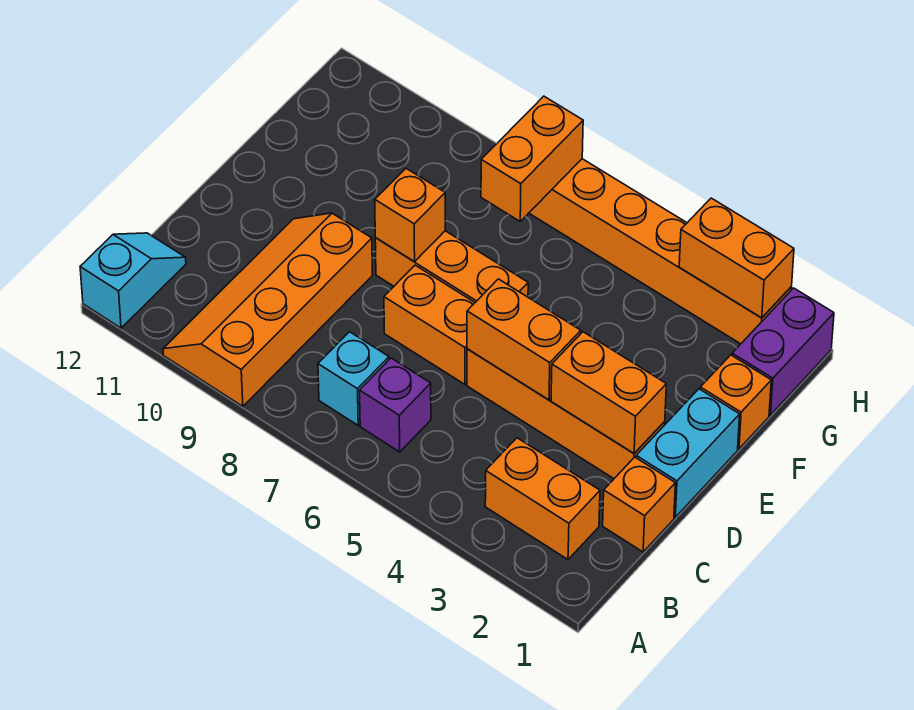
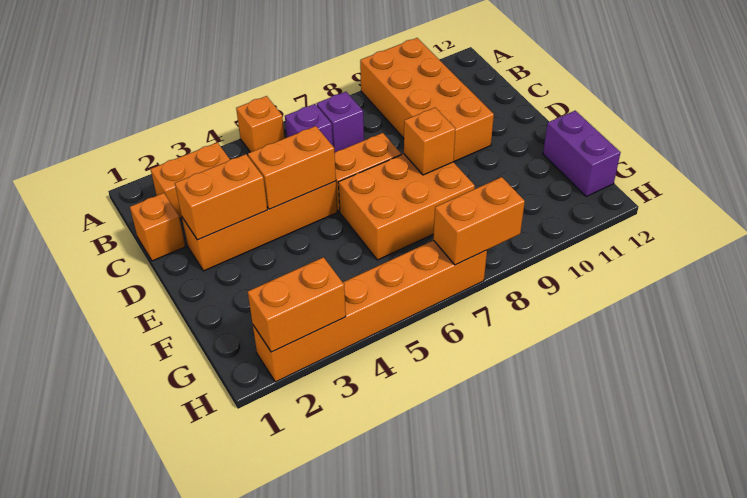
orange 2x4 slope [163,213,373,406] -> orange 2x4 brick [360,38,494,162]
cyan 1x2 slope [80,233,186,328] -> none
cyan 1x1 brick [318,332,389,425] -> purple 1x1 brick [317,92,364,152]
cyan 1x2 brick [636,389,740,517] -> none
orange 1x3 brick [375,231,528,302] -> orange 2x3 brick [338,154,475,260]
orange 1x1 brick [700,355,771,449] -> orange 1x1 brick moved to [236,96,285,152]
purple 1x2 brick [732,288,834,415] -> purple 1x2 brick moved to [543,111,621,196]
orange 1x2 brick [481,96,583,221] -> orange 1x2 brick turned to [433,177,525,265]

